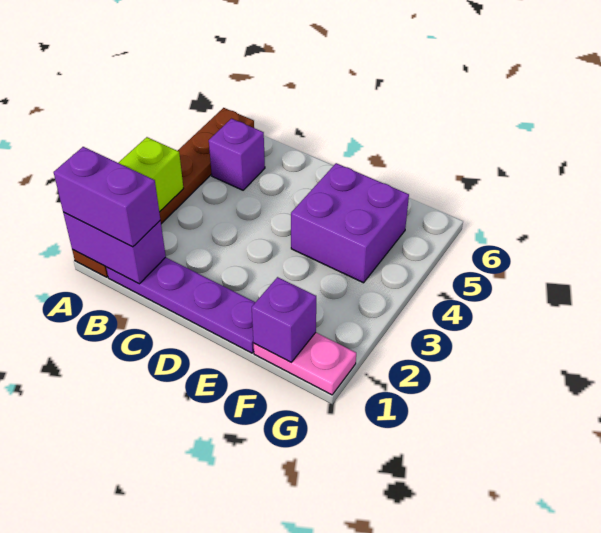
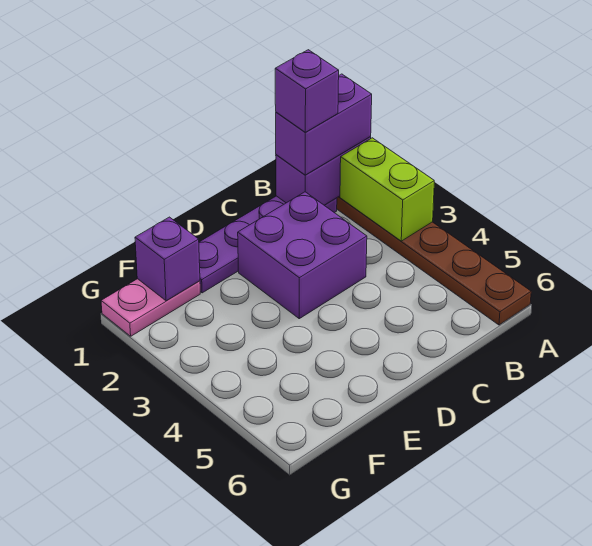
purple 1x1 brick [209,119,265,190] -> purple 1x1 brick moved to [275,50,339,132]
purple 2x2 brick [291,163,409,283] -> purple 2x2 brick moved to [238,192,367,319]

